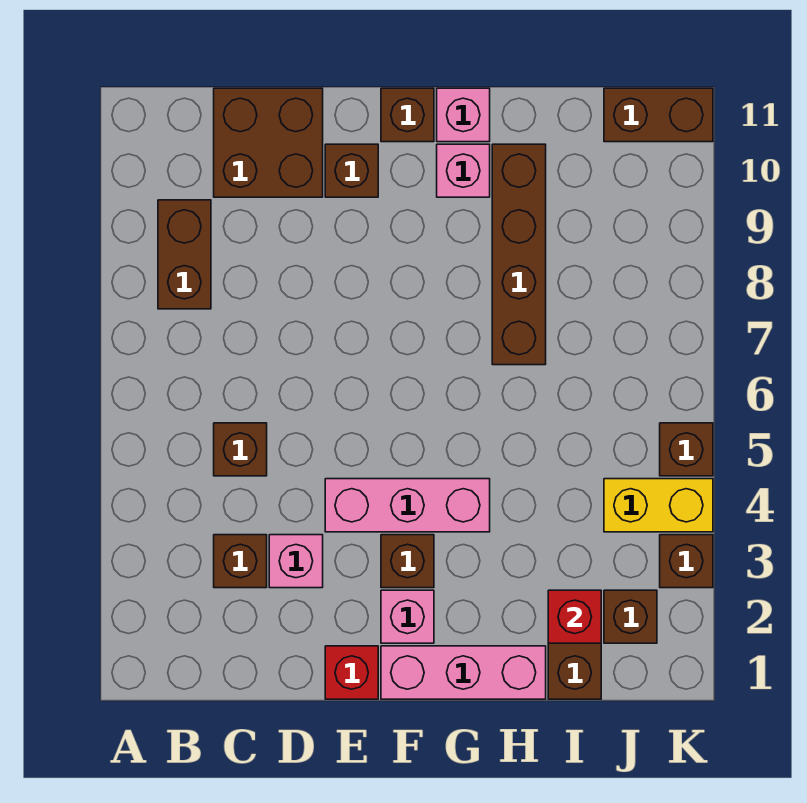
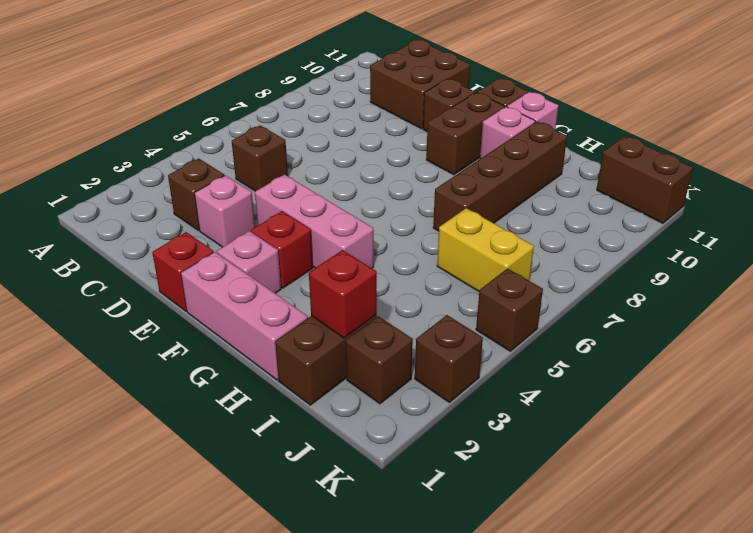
brown 1x2 brick [158,200,211,309] -> brown 1x2 brick moved to [426,93,505,175]
brown 1x1 brick [381,535,434,588] -> red 1x1 brick [251,211,313,288]
yellow 1x2 brick [604,479,713,532] -> yellow 1x2 brick moved to [437,208,534,291]

